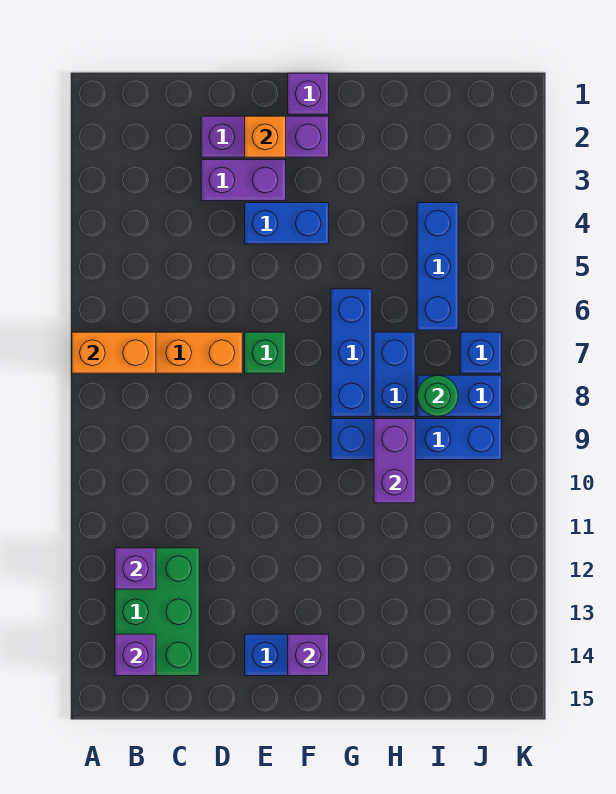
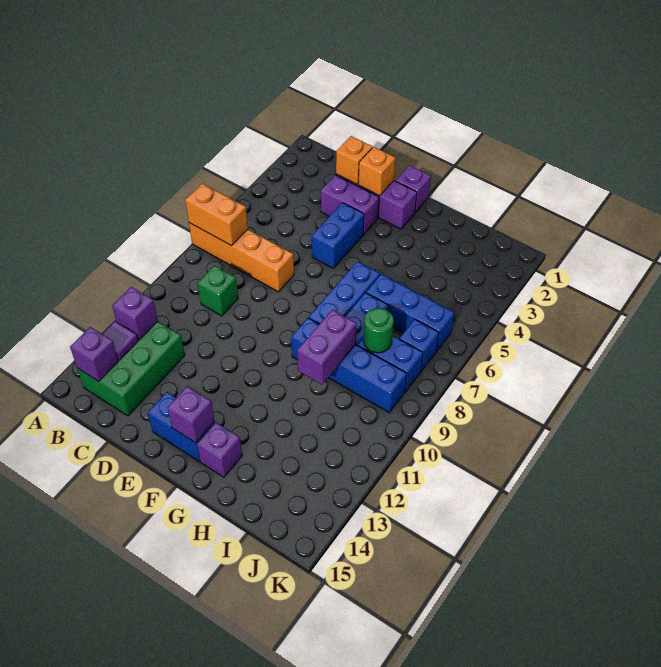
none -> purple 1x1 tile [102,321,138,360]
none -> orange 1x1 brick [336,136,372,184]
blue 1x2 brick [245,203,329,244] -> blue 1x2 brick turned to [312,203,364,268]
green 1x1 brick [245,332,286,373] -> green 1x1 brick moved to [197,266,238,316]
none -> purple 1x1 brick [197,422,242,477]
blue 1x3 brick [417,203,458,330] -> blue 1x3 brick turned to [366,274,454,351]

